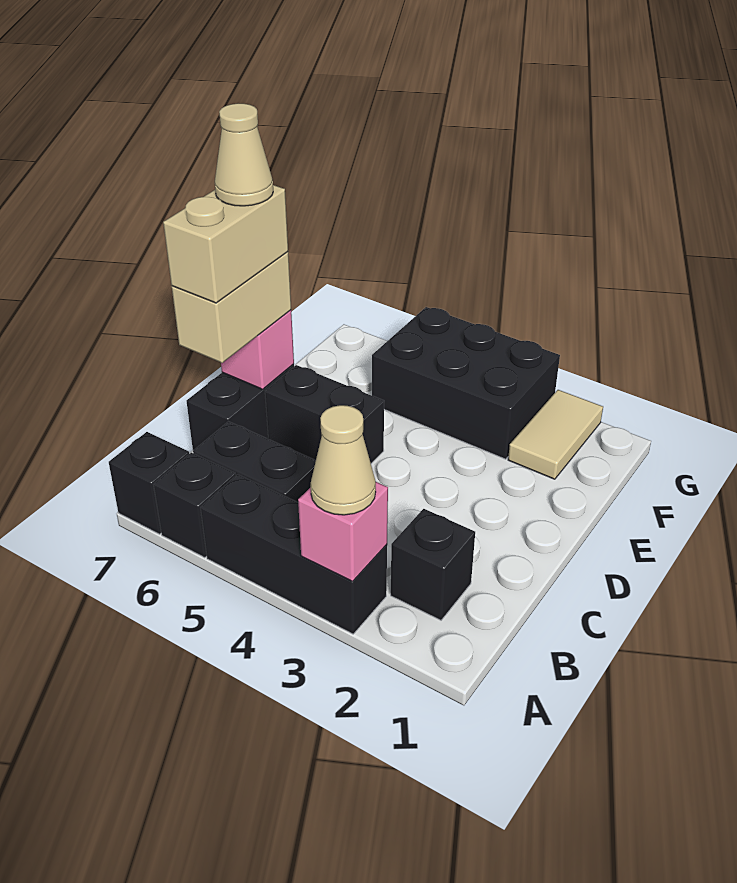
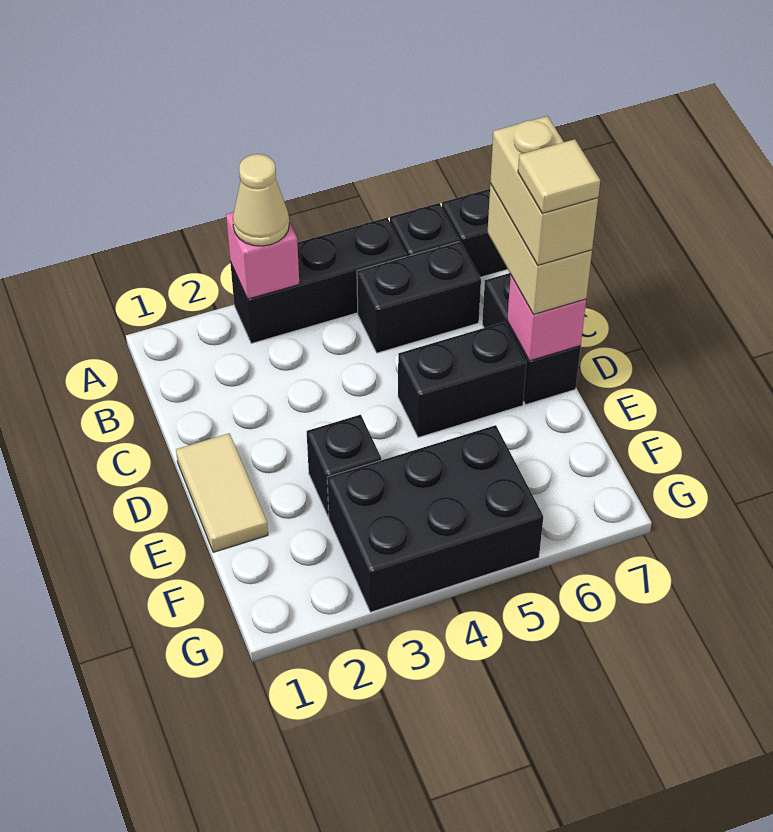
black 1x1 brick [391,509,475,620] -> black 1x1 brick moved to [307,415,381,517]
tan 1x1 cone [215,104,273,206] -> tan 1x1 tile [518,139,600,213]
tan 1x2 tile [508,390,603,479] -> tan 1x2 tile moved to [176,433,268,552]

